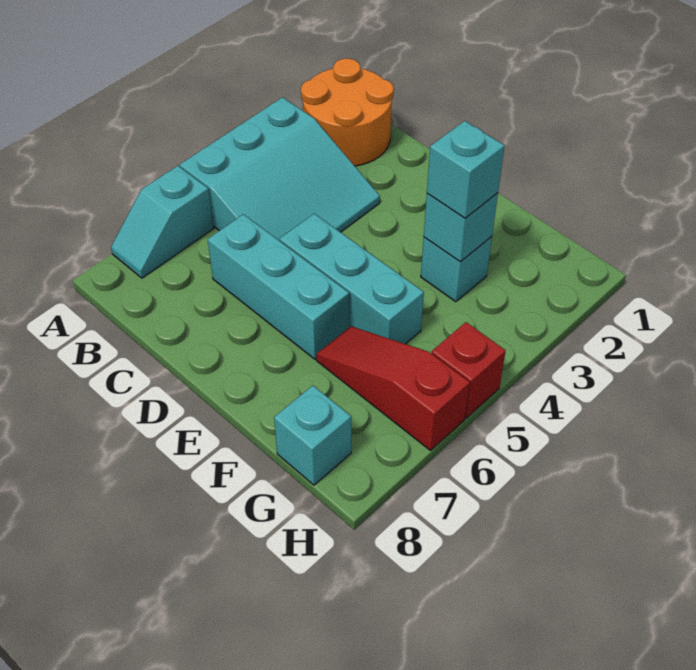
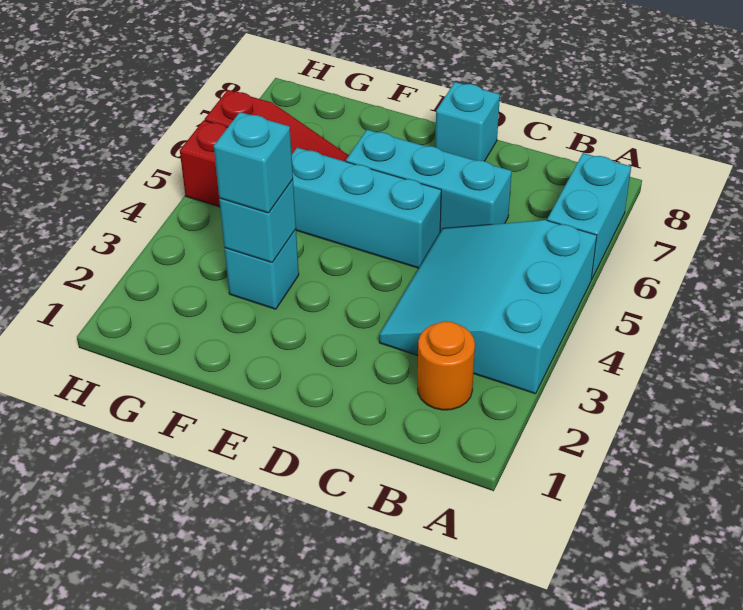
orange 2x2 round brick [301,58,394,166] -> orange 1x1 round brick [418,321,475,410]
cyan 1x2 slope [111,166,213,278] -> cyan 1x2 brick [547,153,631,280]
cyan 1x1 brick [274,386,351,485] -> cyan 1x1 brick moved to [435,82,500,161]

